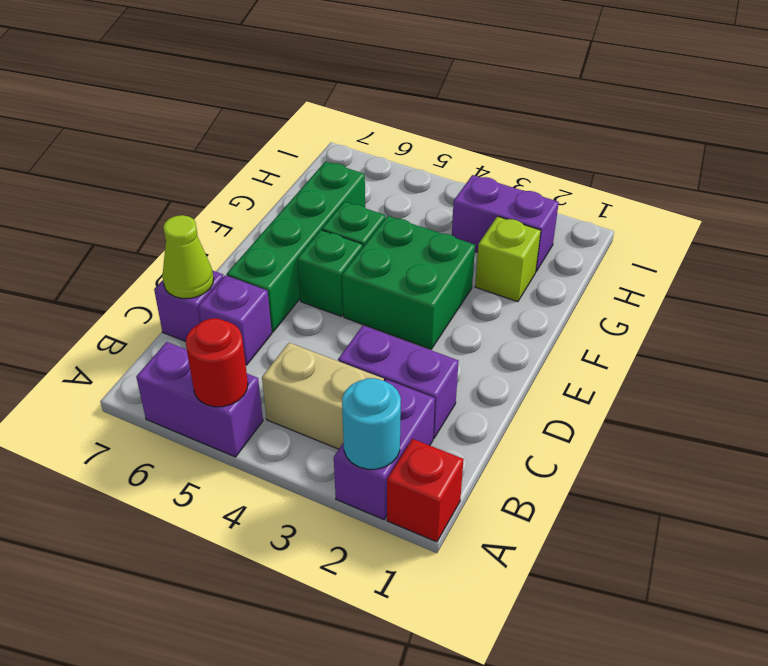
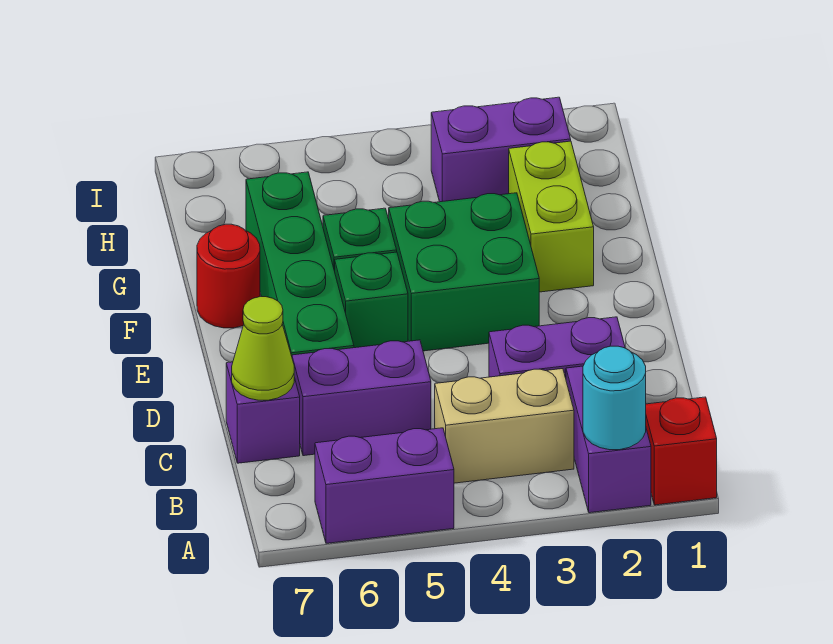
red 1x1 round brick [186,318,248,407] -> red 1x1 round brick moved to [197,224,260,328]
purple 1x1 brick [198,275,272,365] -> purple 1x2 brick [292,340,431,456]
lime 1x1 brick [475,216,541,302] -> lime 1x2 brick [509,141,594,292]

